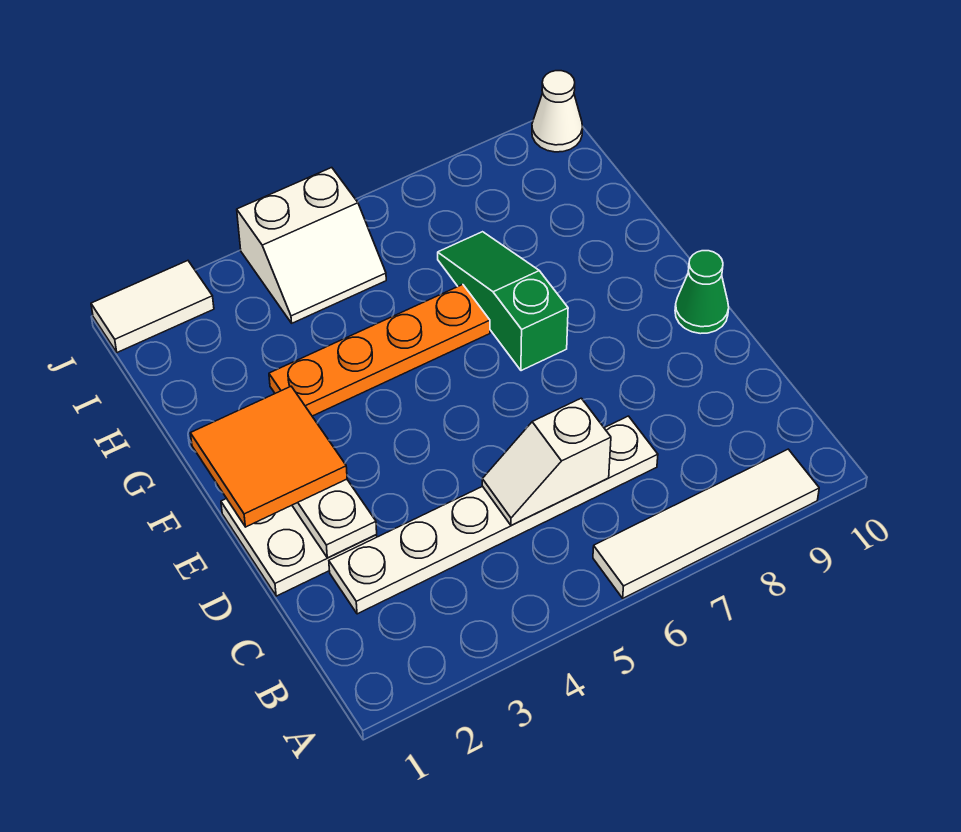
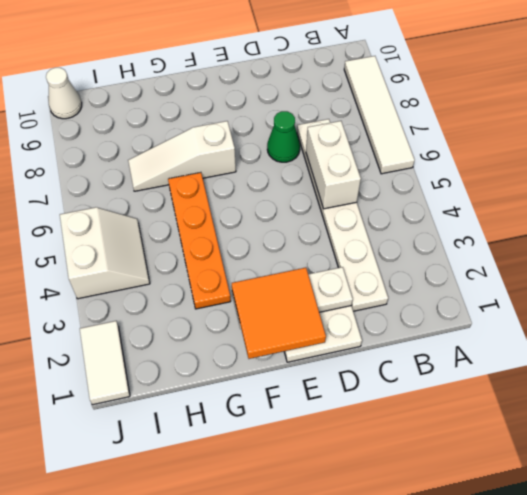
white 1x2 slope [482,398,611,525] -> white 1x2 brick [306,121,361,209]
green 1x1 cone [675,251,729,334] -> green 1x1 cone moved to [267,111,300,162]
green 1x3 slope [438,232,568,371] -> white 1x3 slope [128,121,236,191]

